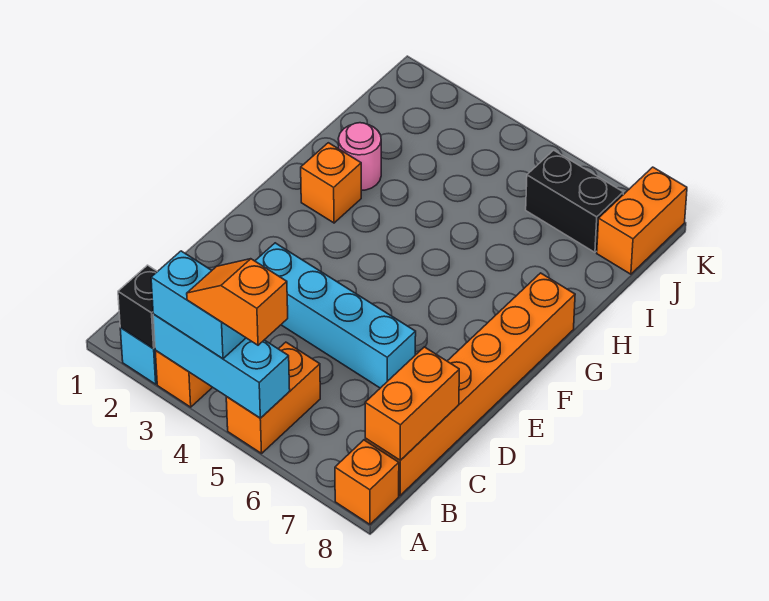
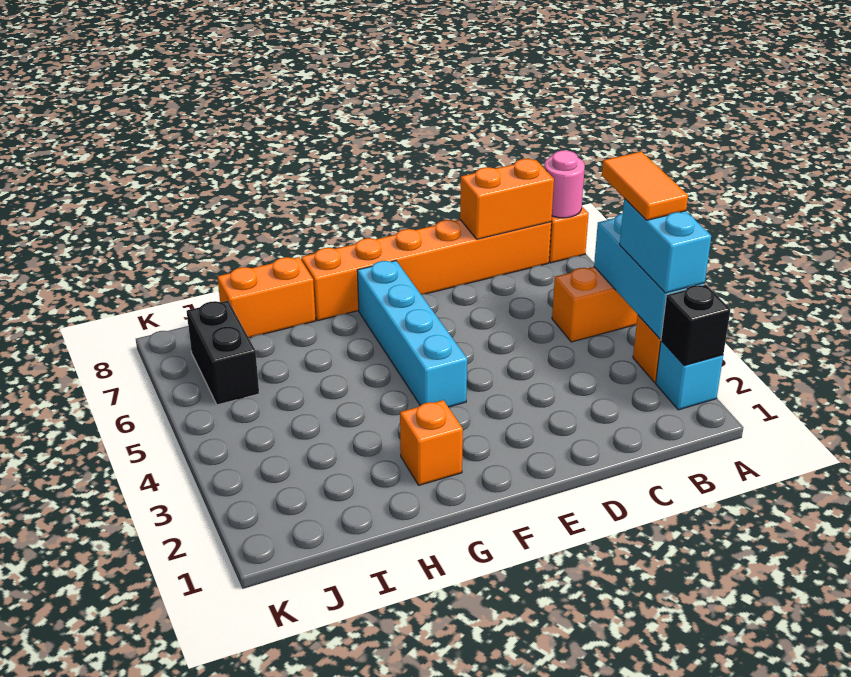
orange 1x2 slope [187,259,288,345] -> orange 1x2 tile [602,151,688,220]
cyan 1x4 brick [255,243,416,388] -> cyan 1x4 brick moved to [357,261,467,407]
pink 1x1 round brick [338,123,381,190] -> pink 1x1 round brick moved to [544,150,585,218]
orange 1x2 brick [597,167,687,274] -> orange 1x2 brick moved to [217,257,316,338]

